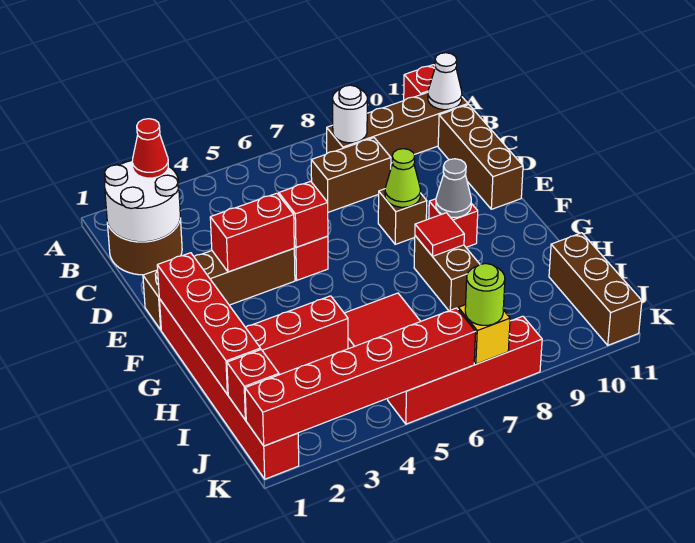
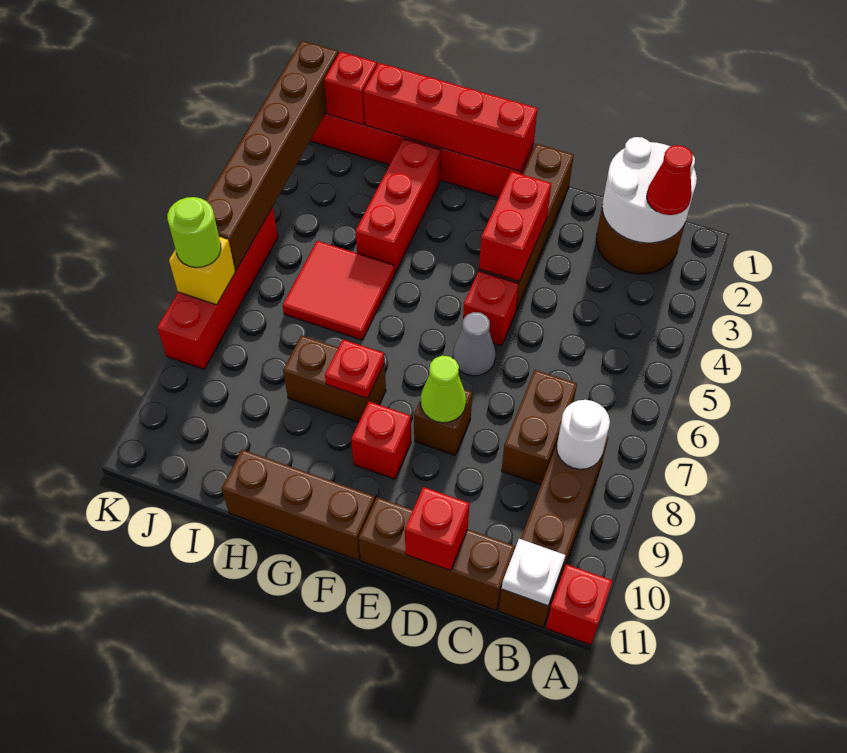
white 1x1 cone [428,53,462,110] -> white 1x1 plate [502,539,565,606]
red 1x1 brick [279,181,328,247] -> red 1x1 brick moved to [405,487,470,571]
grey 1x1 cone [436,159,471,217] -> grey 1x1 cone moved to [453,312,496,376]
red 1x1 tile [415,213,464,256] -> red 1x1 plate [325,339,385,398]
brown 1x3 brick [549,233,642,345] -> brown 1x3 brick moved to [222,450,375,560]
red 1x6 brick [245,308,476,446] -> brown 1x6 brick [205,41,338,270]

